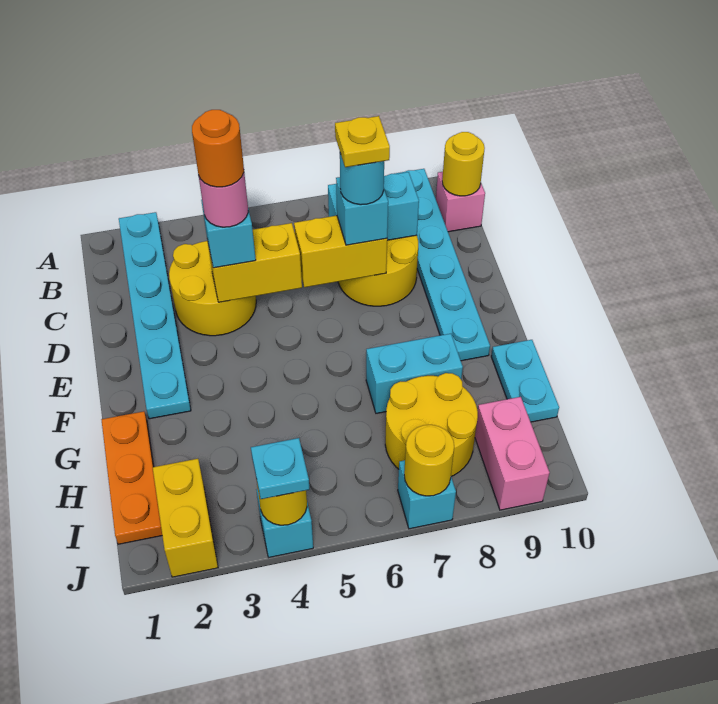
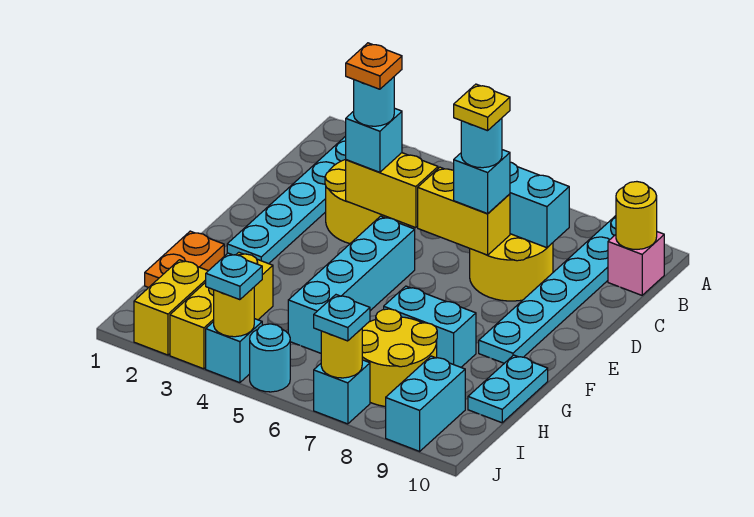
pink 1x1 round brick [199,173,248,227] -> cyan 1x1 round brick [354,77,394,126]
orange 1x1 round brick [192,110,244,187] -> orange 1x1 plate [346,43,402,89]
none -> cyan 1x4 brick [288,216,415,353]
orange 1x3 plate [101,411,162,544] -> orange 1x2 plate [145,231,224,287]
none -> yellow 1x3 brick [170,252,273,369]
pink 1x2 brick [475,397,550,510] -> cyan 1x2 brick [386,356,465,451]
none -> cyan 1x1 round brick [250,324,290,392]
none -> cyan 1x1 plate [314,295,370,341]

